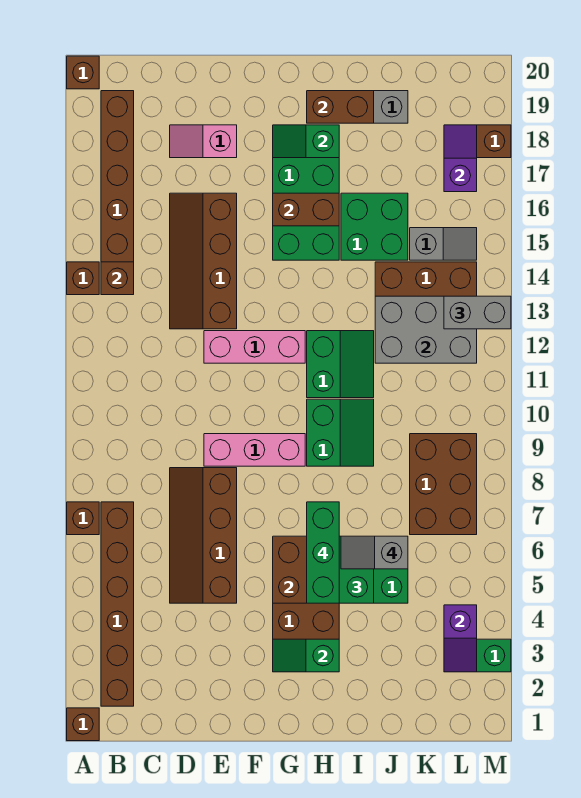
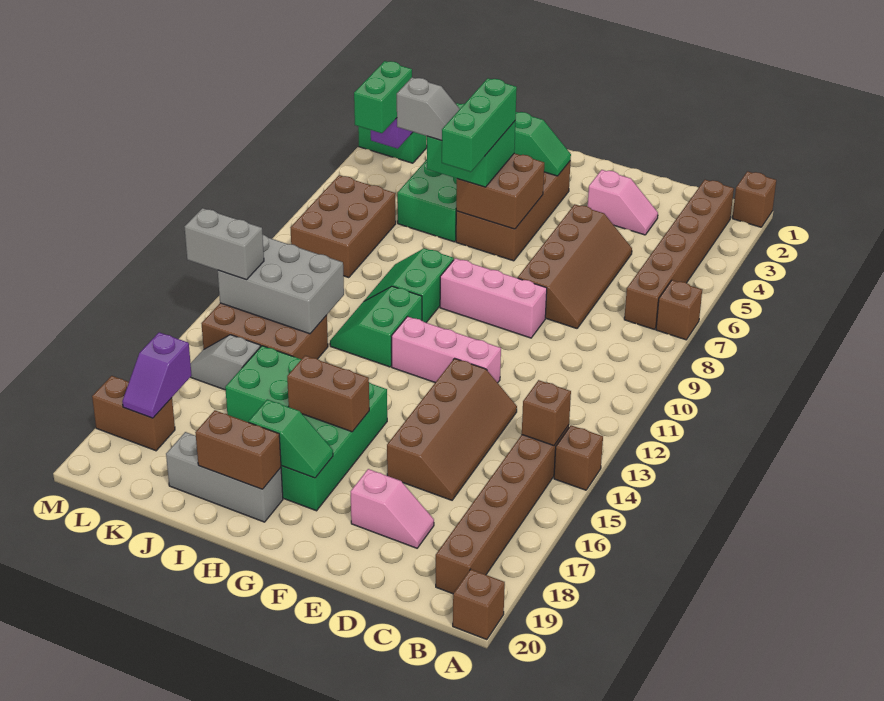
none -> pink 1x2 slope [588,170,658,235]
none -> green 1x2 brick [354,61,412,133]

